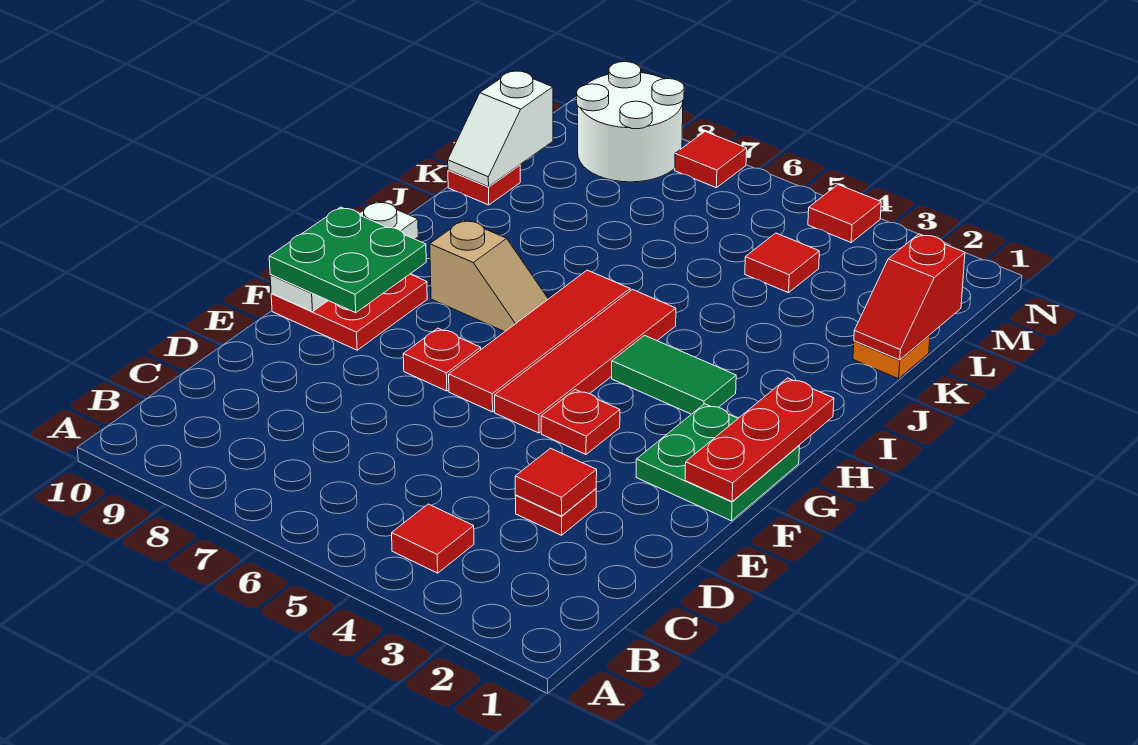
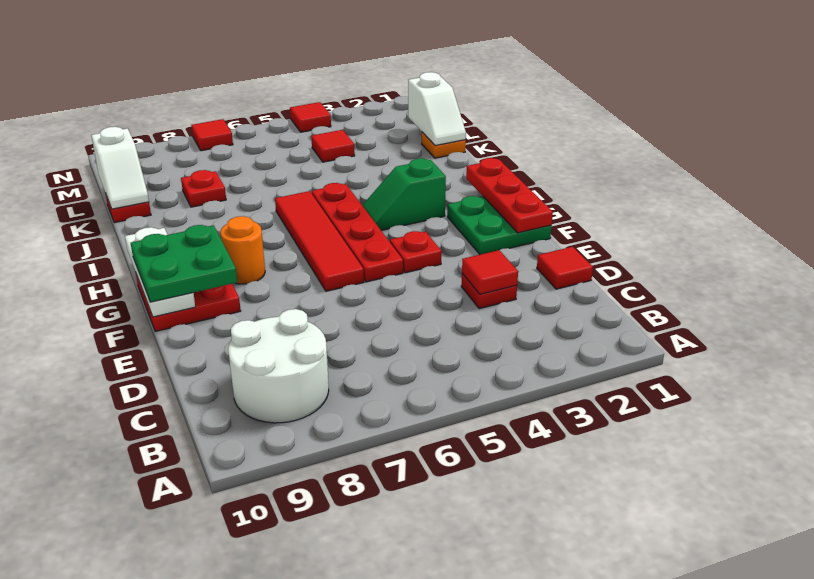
red 1x1 tile [392,504,474,573] -> red 1x1 tile moved to [537,247,593,289]
red 1x4 tile [495,290,676,433] -> red 1x4 plate [312,183,403,282]
red 1x1 plate [403,328,481,391] -> red 1x1 plate moved to [181,170,226,207]
none -> orange 1x1 round brick [220,216,265,284]
green 1x2 tile [612,335,736,414] -> green 1x2 slope [362,158,446,230]
tan 1x2 slope [430,220,548,332] -> none
red 1x2 slope [854,234,965,360] -> white 1x2 slope [408,72,466,146]
white 2x2 round brick [577,62,684,182] -> white 2x2 round brick moved to [228,309,329,423]

